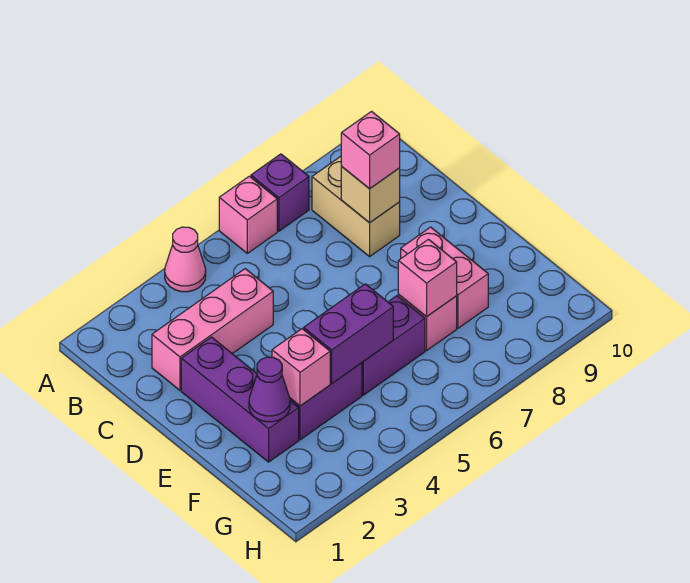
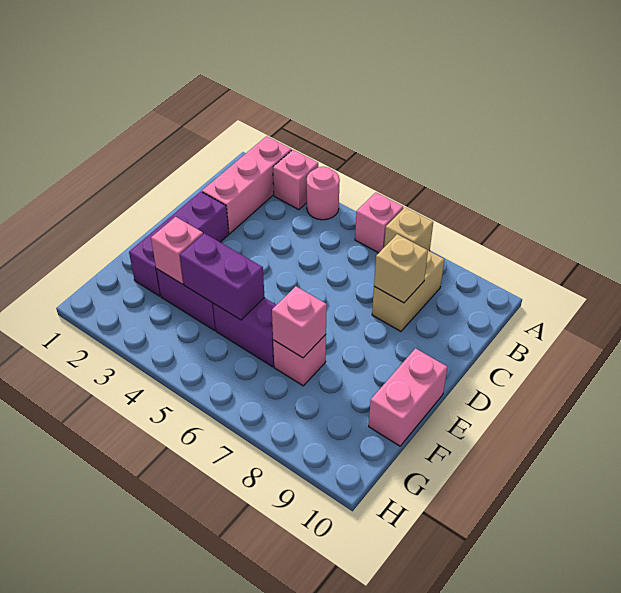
pink 1x1 cone [165,227,206,292] -> pink 1x1 round brick [307,167,340,220]
purple 1x1 brick [251,154,309,231] -> tan 1x1 brick [384,207,433,251]
pink 1x3 brick [152,269,273,390] -> pink 1x3 brick turned to [202,136,292,234]
pink 1x1 brick [341,111,400,189] -> pink 1x1 brick moved to [273,150,318,210]
pink 1x2 brick [401,227,488,328] -> pink 1x2 brick moved to [369,348,448,446]
purple 1x1 cone [249,357,290,422] -> none

